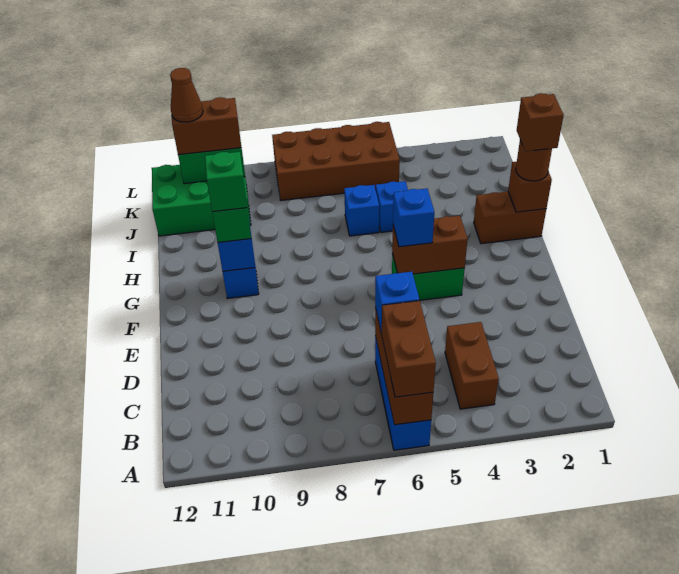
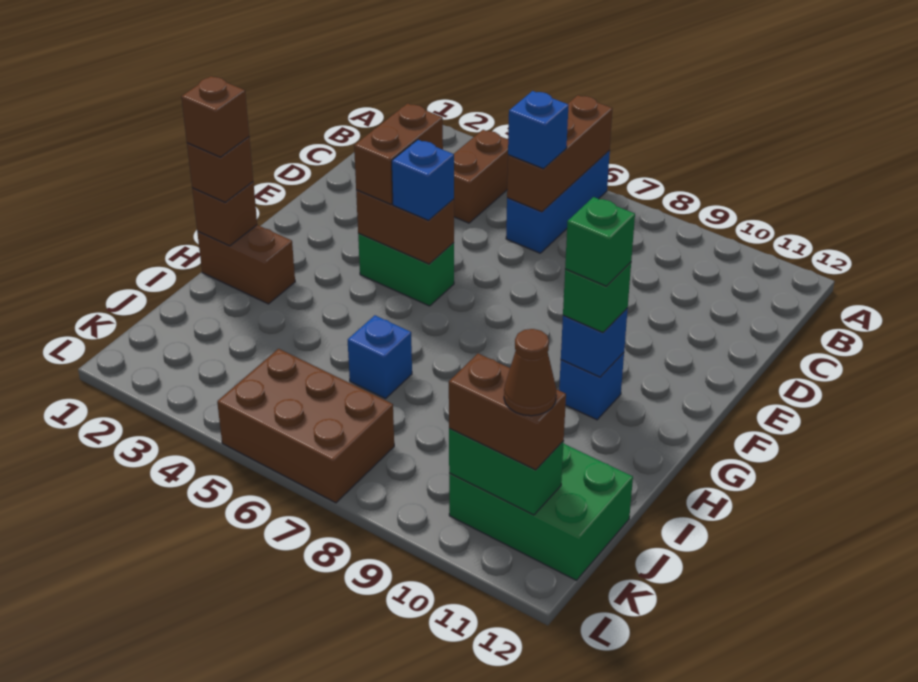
brown 1x2 brick [382,300,436,397] -> brown 1x2 brick moved to [354,103,443,205]
brown 1x1 round brick [516,140,552,181] -> brown 1x1 brick [187,137,253,202]
blue 1x1 brick [375,181,408,232] -> none
brown 2x4 brick [272,122,400,200] -> brown 2x3 brick [217,349,394,503]

